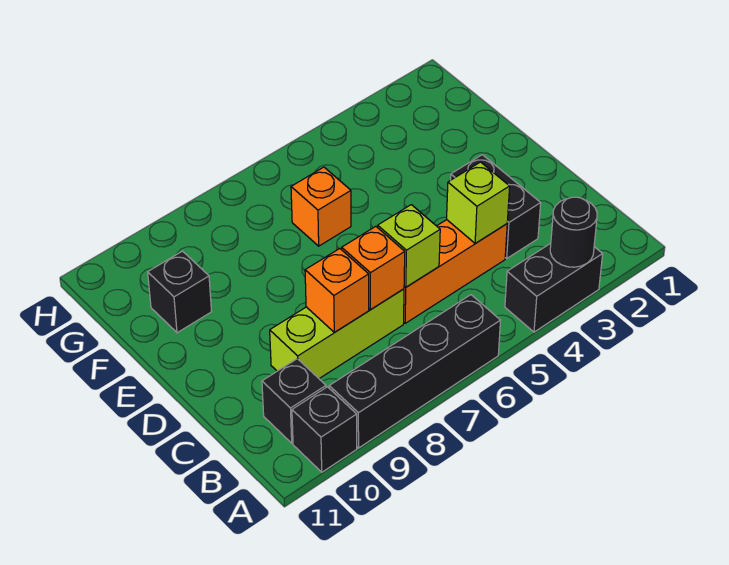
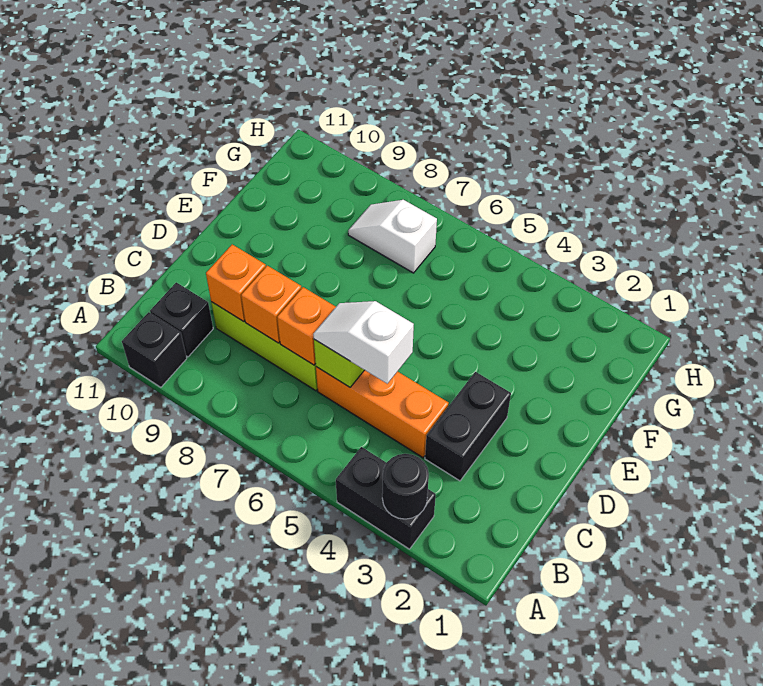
black 1x4 brick [329,295,501,448] -> none
lime 1x1 brick [447,162,510,244] -> none
none -> white 1x2 slope [313,301,414,384]
orange 1x1 brick [291,167,351,246] -> orange 1x1 brick moved to [206,244,266,321]
black 1x1 brick [148,251,212,333] -> none
none -> white 1x2 slope [348,200,437,273]

